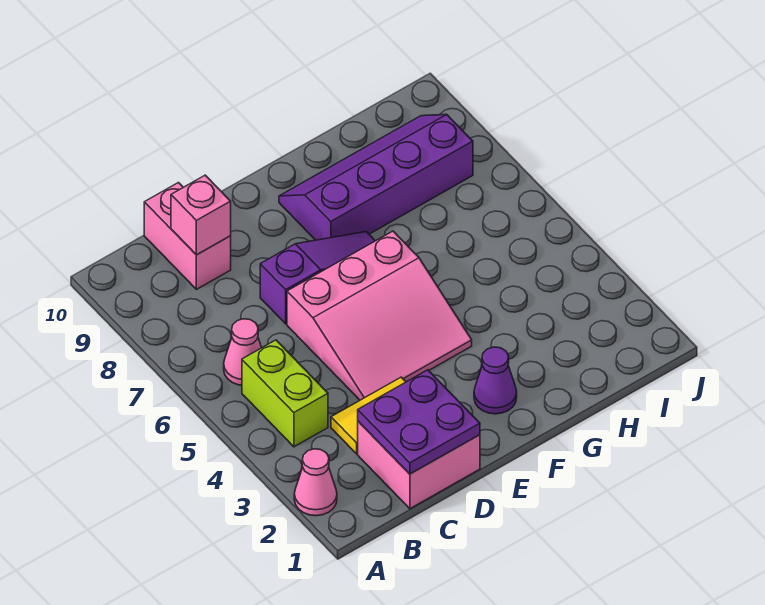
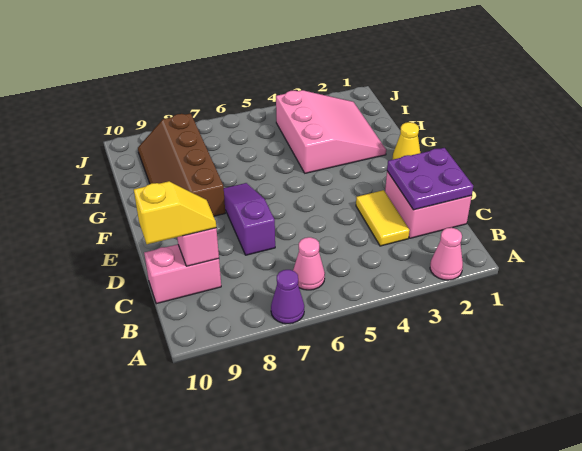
lime 1x2 brick [242,340,328,447] -> none
none -> yellow 1x2 slope [134,181,216,244]
pink 3x3 slope [287,231,472,400] -> pink 3x3 slope moved to [276,90,386,173]
none -> yellow 1x1 cone [392,122,420,160]
purple 1x1 cone [474,347,517,414] -> purple 1x1 cone moved to [271,270,304,324]
purple 2x4 slope [279,114,473,240] -> brown 2x4 slope [138,113,225,216]

